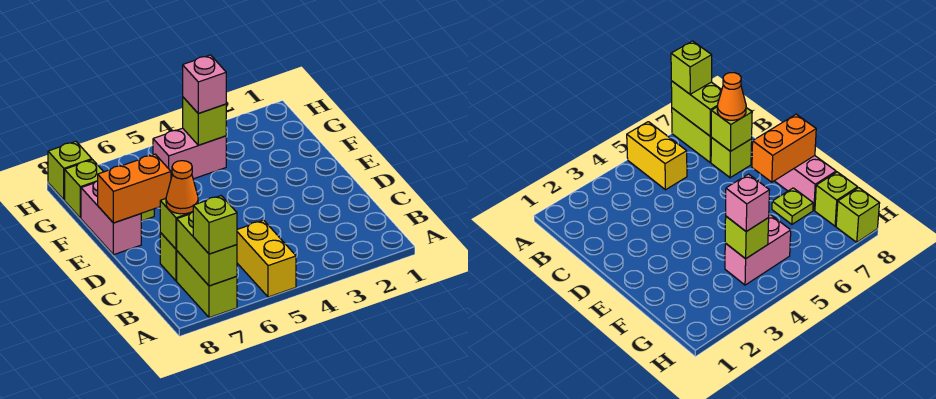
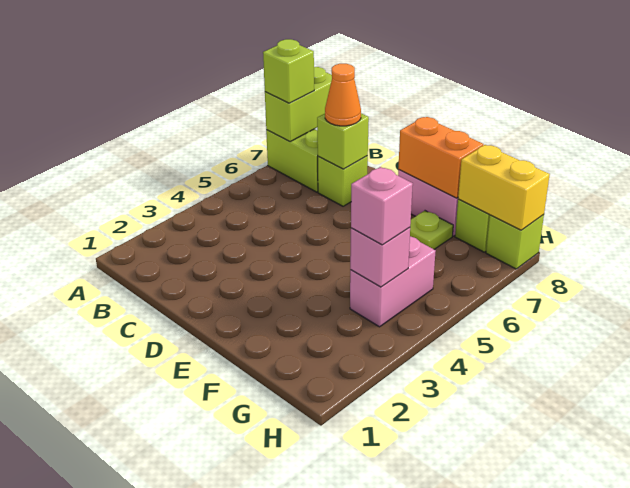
yellow 1x2 brick [237,220,296,297] -> yellow 1x2 brick moved to [458,145,550,230]
lime 1x2 brick [177,212,237,286] -> lime 1x2 brick turned to [265,67,332,142]
orange 1x2 brick [98,154,171,223] -> orange 1x2 brick turned to [398,117,484,198]
lime 1x1 brick [183,97,226,145] -> pink 1x1 brick [350,228,410,287]

